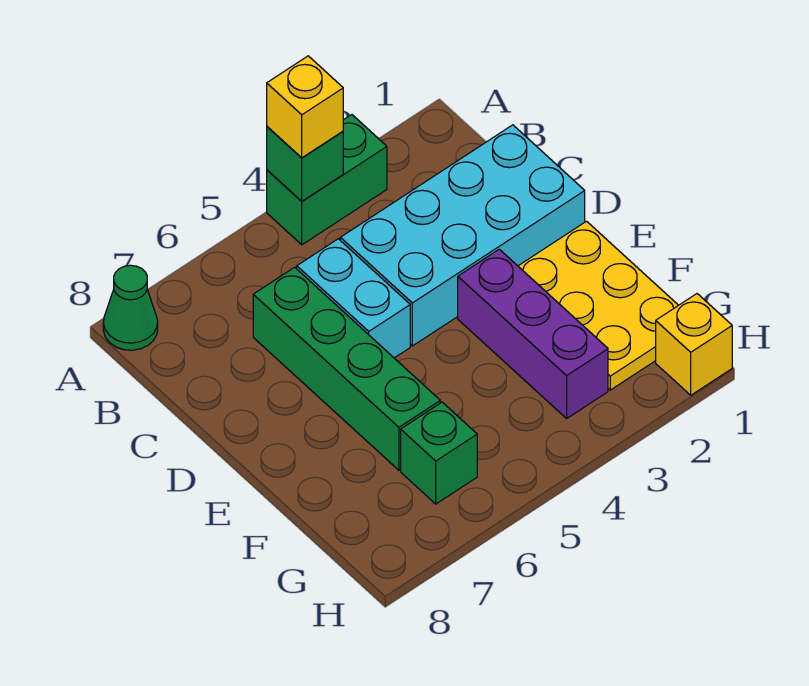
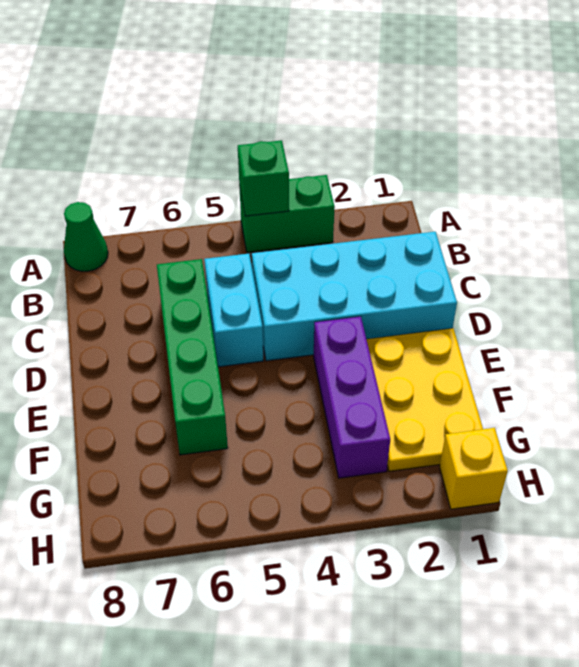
yellow 1x1 brick [267,56,343,158] -> none
green 1x1 brick [401,402,477,504] -> none

